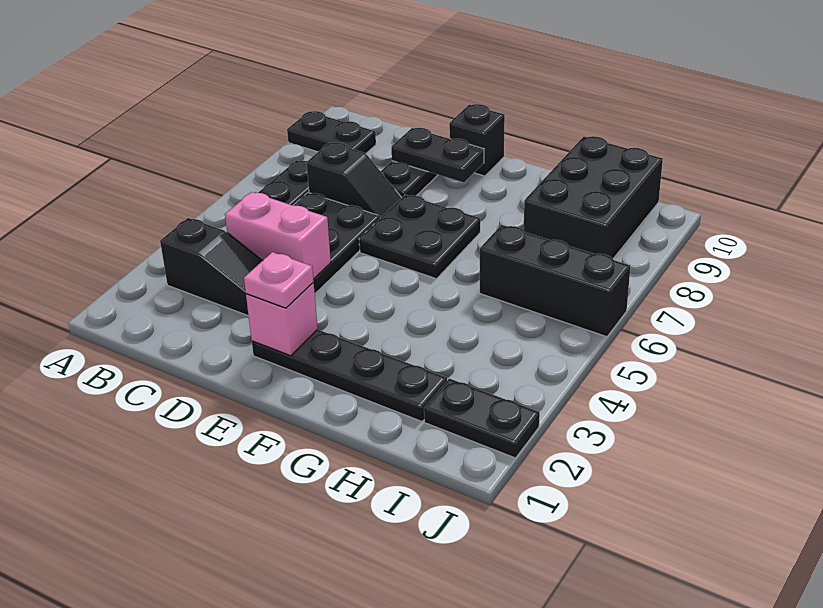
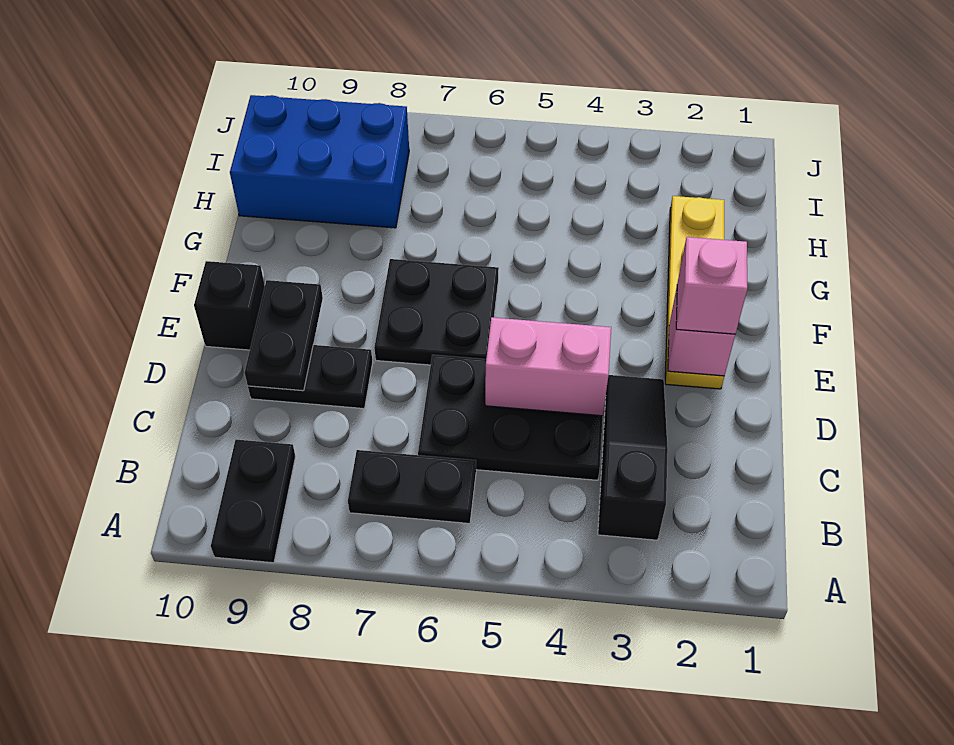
pink 1x2 brick [225,192,331,279] -> pink 1x2 brick turned to [485,317,611,416]
black 1x2 slope [307,142,402,218] -> none
black 1x4 plate [252,329,447,421] -> yellow 1x4 plate [665,196,724,389]
pink 1x1 plate [244,252,314,308] -> pink 1x1 brick [676,237,747,334]
black 1x3 brick [480,225,630,337] -> none
black 2x3 brick [524,136,663,259] -> blue 2x3 brick [230,95,409,228]
black 1x2 plate [424,379,540,458] -> none

